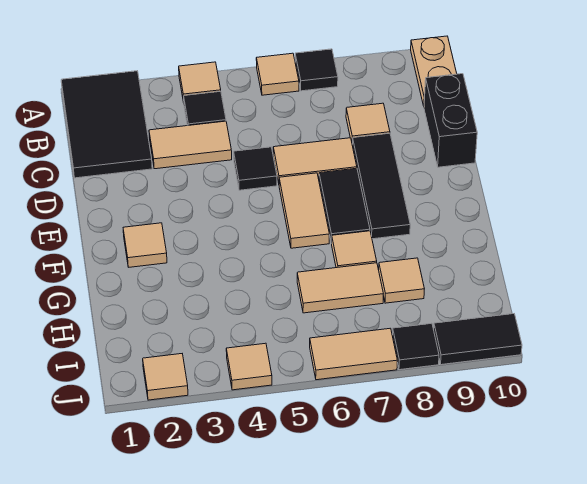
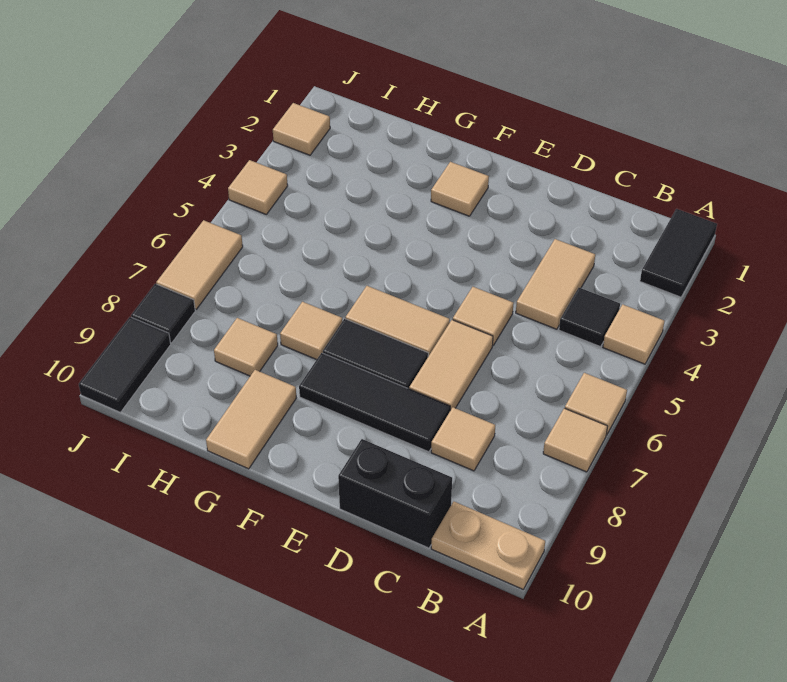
black 2x3 tile [61,71,152,178] -> black 1x2 tile [640,209,717,297]
black 1x1 tile [295,49,338,91] -> tan 1x1 tile [543,408,608,472]
black 1x1 tile [234,147,277,190] -> tan 1x1 tile [453,287,514,345]
tan 1x2 tile [297,263,383,313] -> tan 1x2 tile moved to [206,370,296,469]

